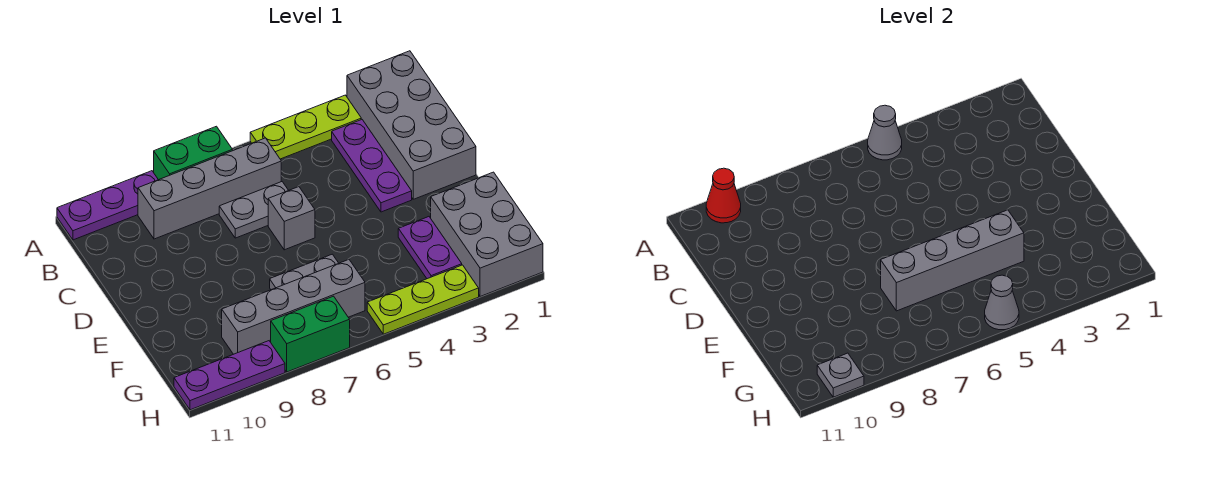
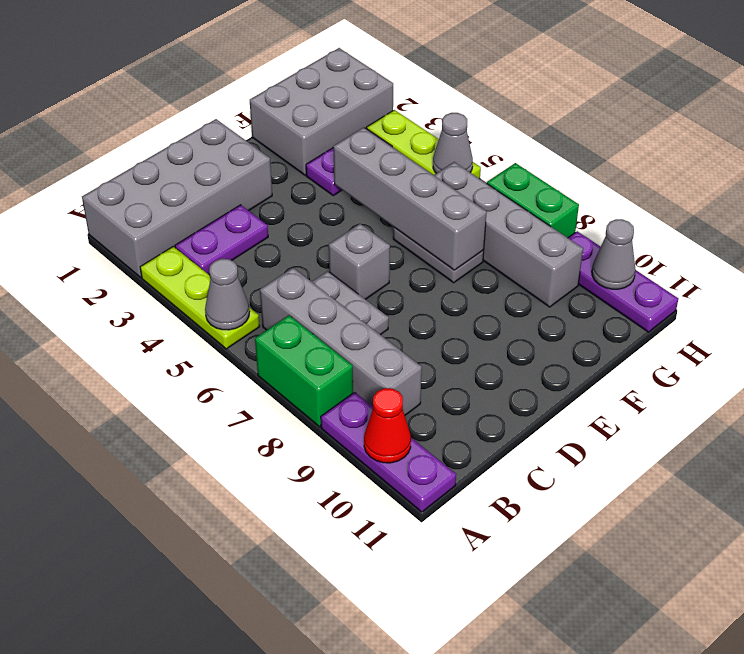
purple 1x3 plate [332,119,412,212] -> purple 1x2 plate [175,205,268,275]
grey 1x1 plate [817,353,864,397] -> grey 1x1 cone [592,219,636,289]

